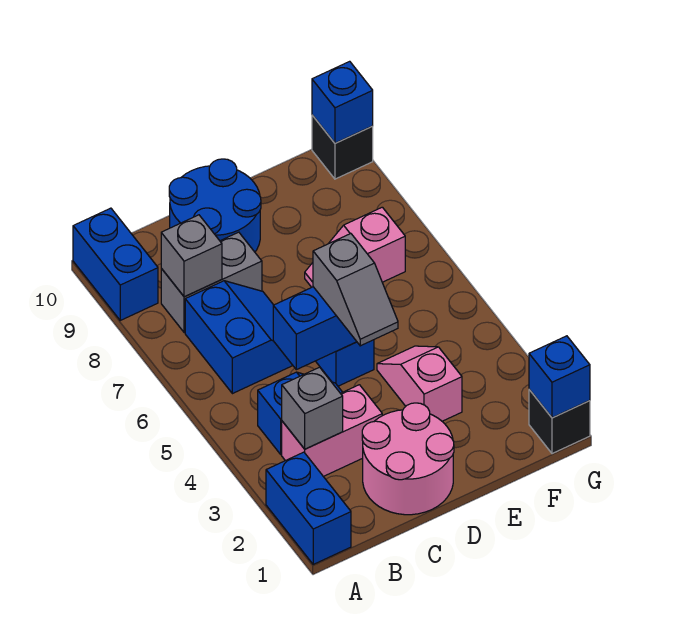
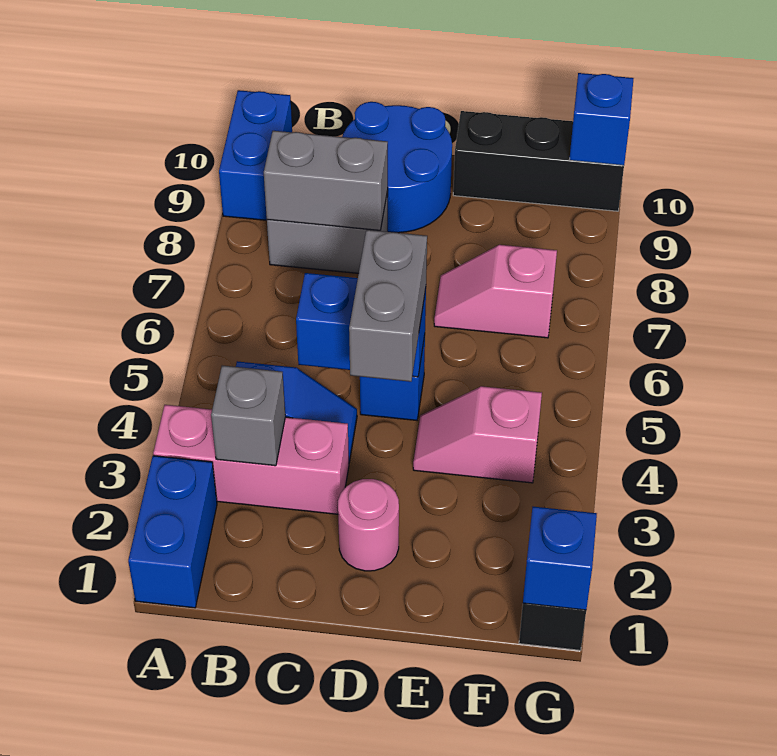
pink 1x2 brick [282,385,382,477] -> pink 1x3 brick [153,405,349,514]
blue 2x2 slope [185,281,293,394] -> none
grey 1x1 brick [161,215,222,297] -> grey 1x2 brick [264,131,388,230]
pink 2x2 round brick [362,403,454,515] -> pink 1x1 round brick [338,479,399,571]
grey 1x2 slope [313,234,398,346] -> grey 1x2 brick [349,230,427,382]
pink 1x2 slope [377,346,462,421] -> pink 1x2 slope turned to [413,386,542,483]
black 1x1 brick [312,115,373,179] -> black 1x3 brick [453,111,624,211]

